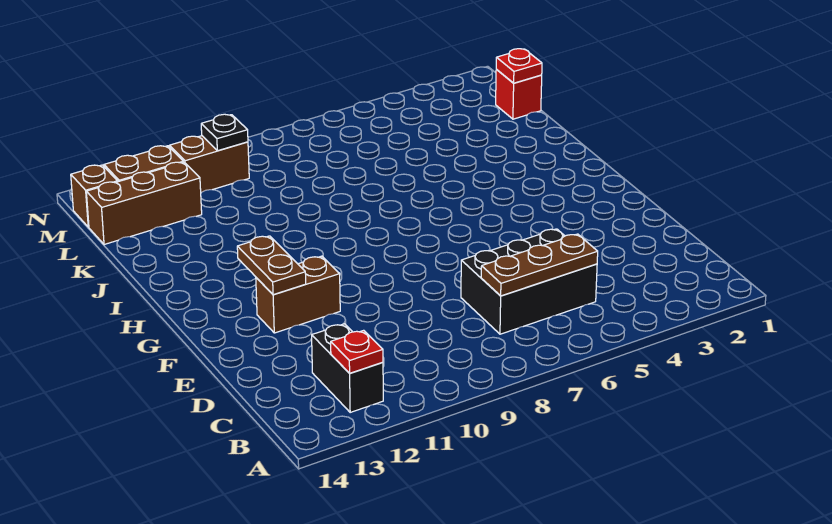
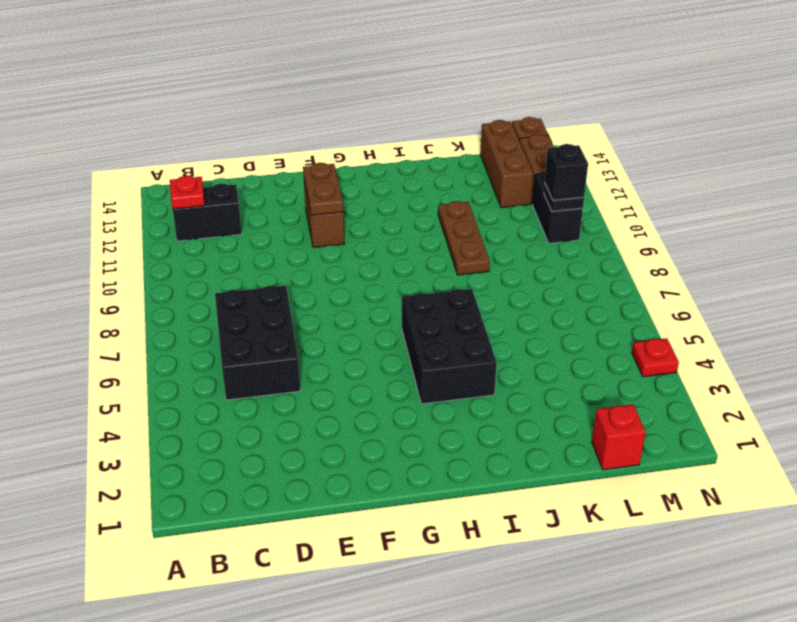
brown 1x3 plate [481,234,598,296] -> brown 1x3 plate moved to [438,201,490,275]
brown 1x2 plate [237,236,306,295] -> brown 1x2 plate turned to [303,163,343,215]
none -> black 2x3 brick [402,289,497,404]
red 1x1 plate [496,49,542,83] -> red 1x1 plate moved to [632,338,679,377]
brown 1x2 brick [170,136,249,193] -> black 1x2 brick [533,173,583,243]
none -> black 1x1 brick [545,144,588,200]

